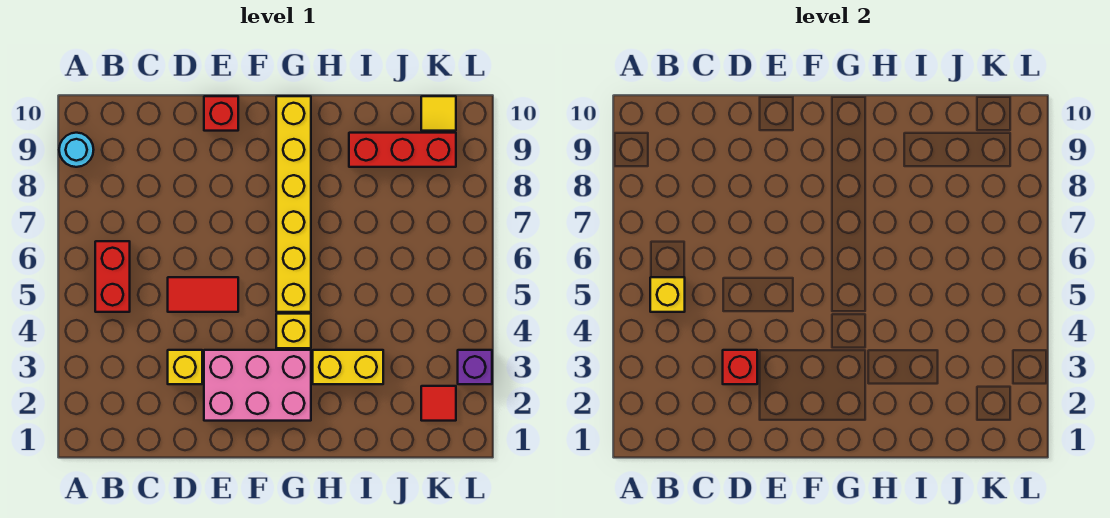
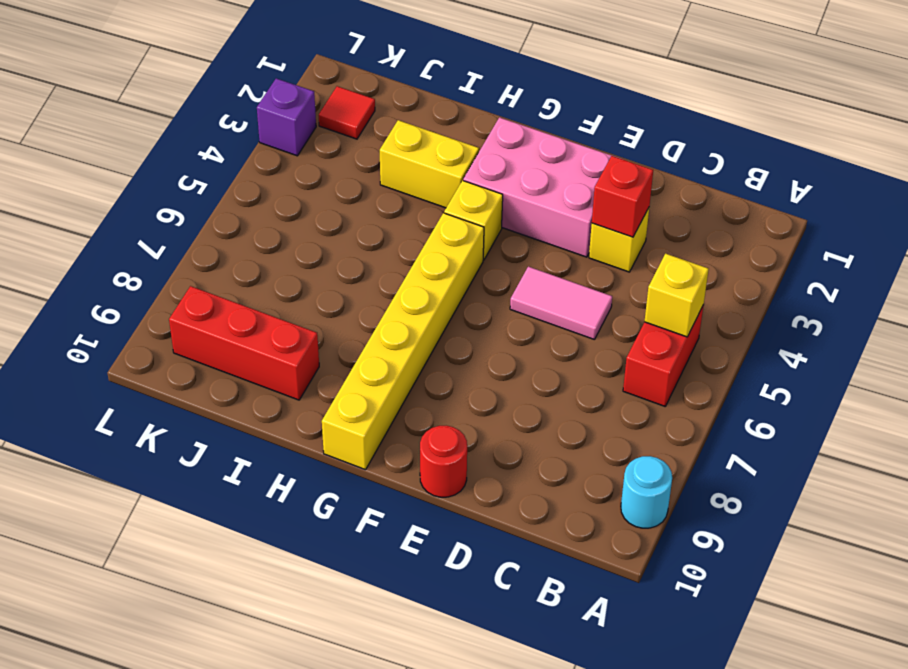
red 1x2 tile [168,277,238,312] -> pink 1x2 tile [510,267,612,340]
red 1x1 brick [204,96,238,131] -> red 1x1 round brick [420,426,467,497]
yellow 1x1 tile [421,96,456,131] -> none

